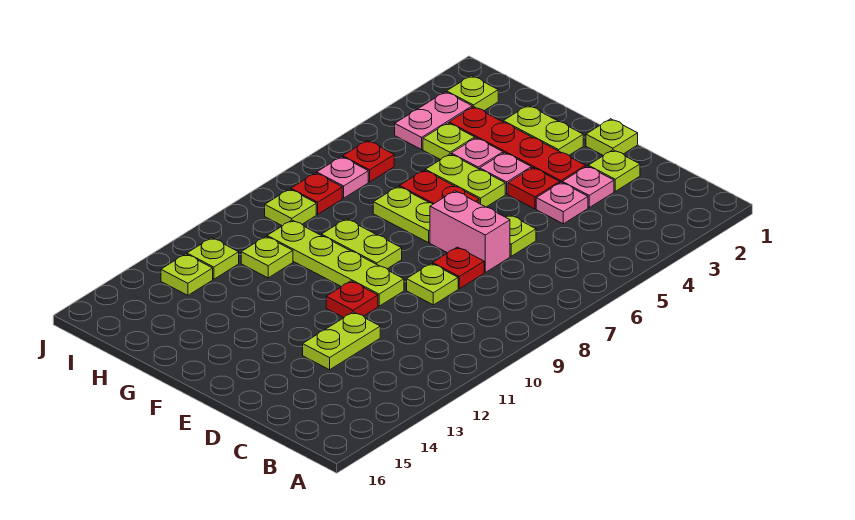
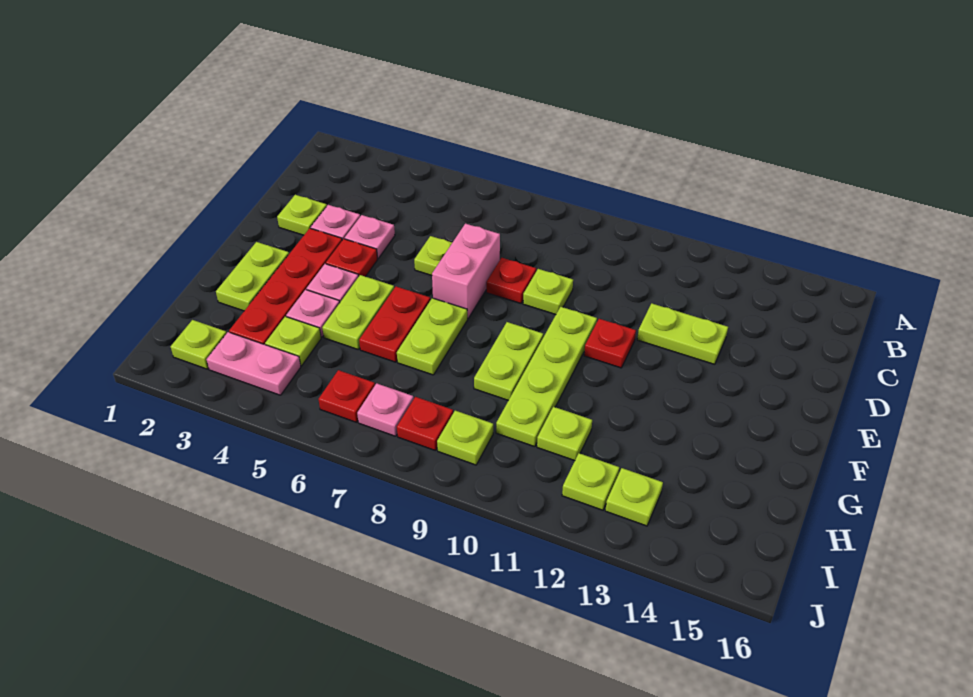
lime 1x1 plate [586,119,638,156] -> none

